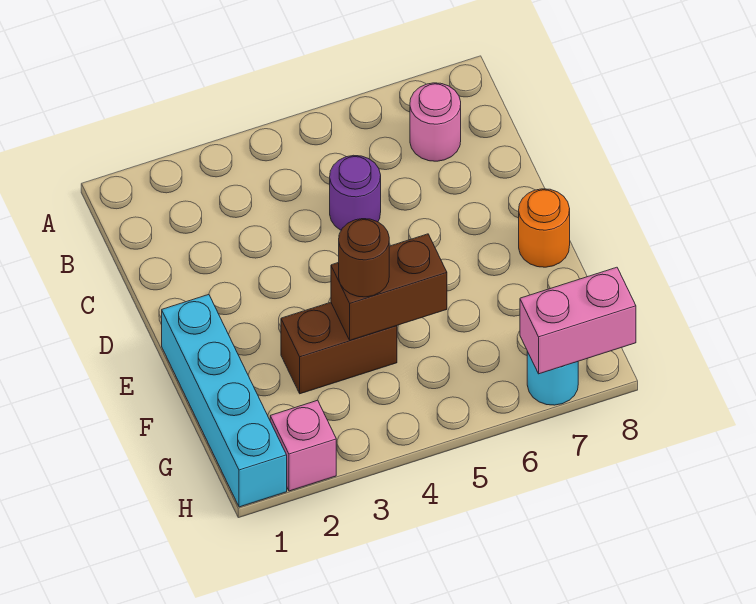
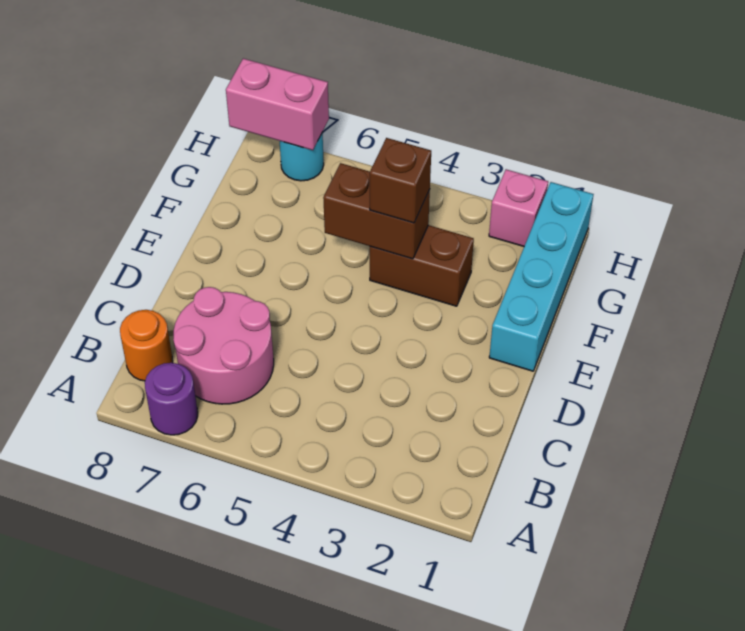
pink 1x1 round brick [410,83,461,161] -> pink 2x2 round brick [173,287,274,404]
purple 1x1 round brick [330,155,381,230] -> purple 1x1 round brick moved to [145,363,198,435]
orange 1x1 round brick [519,189,570,267] -> orange 1x1 round brick moved to [120,310,173,381]
brown 1x1 round brick [339,219,389,297] -> brown 1x1 brick [370,138,431,223]

